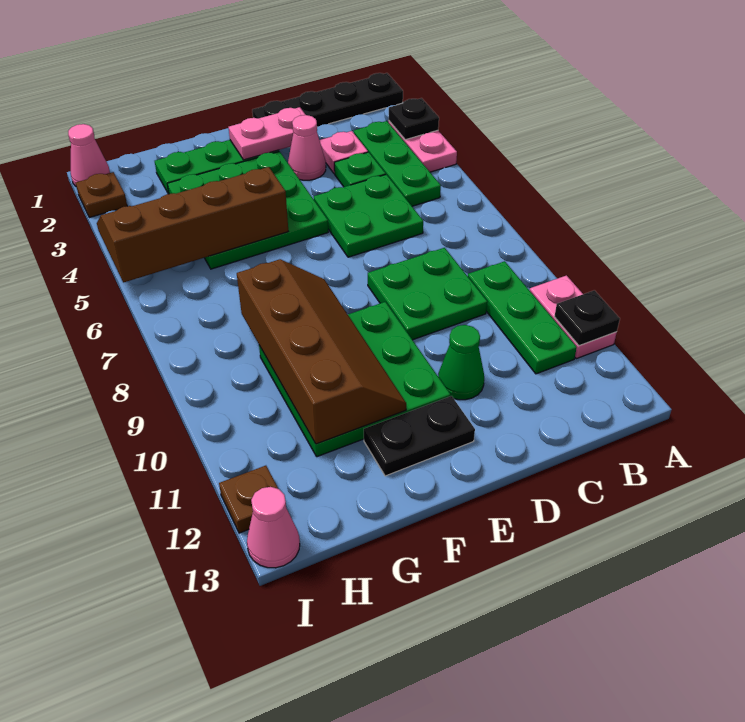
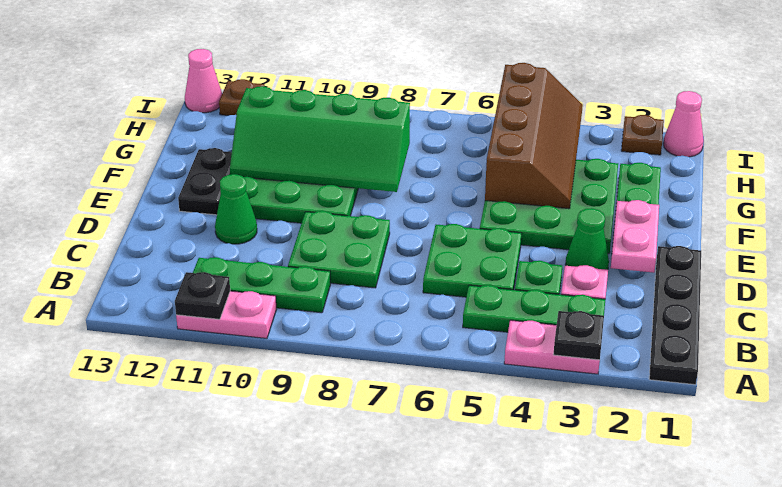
pink 1x1 cone [288,115,326,180] -> green 1x1 cone [566,208,609,270]
brown 2x4 slope [237,259,406,444] -> green 2x4 slope [230,86,410,192]

